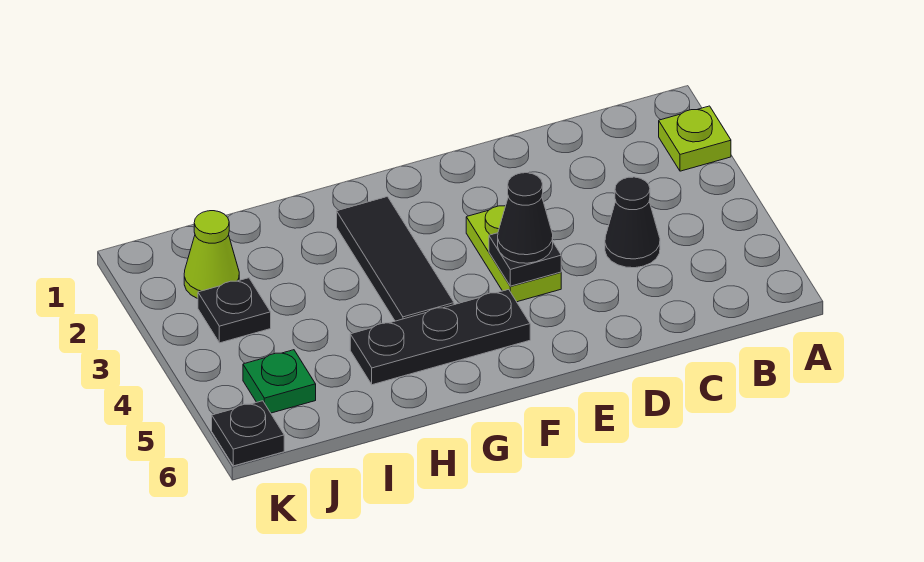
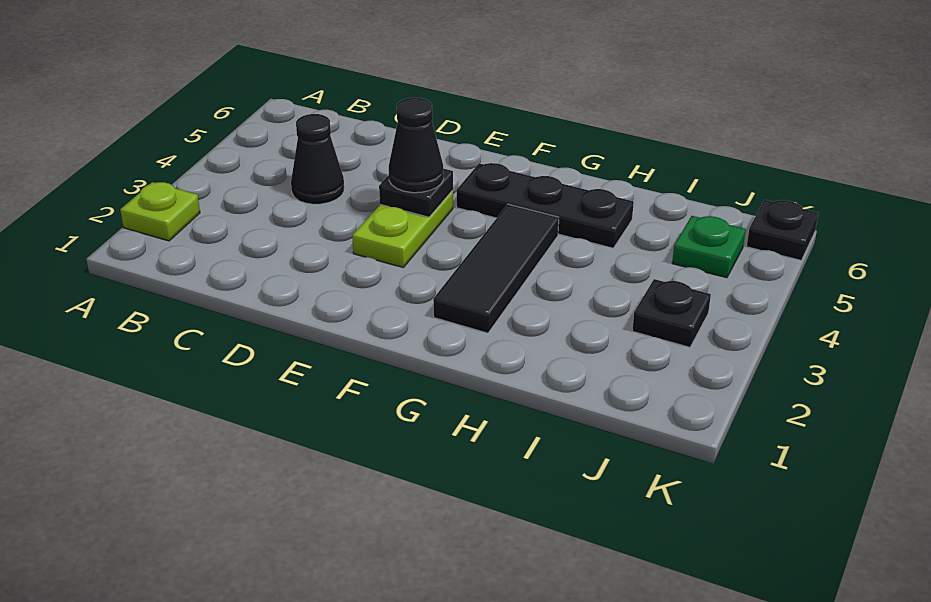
lime 1x1 cone [184,211,239,299] -> none

